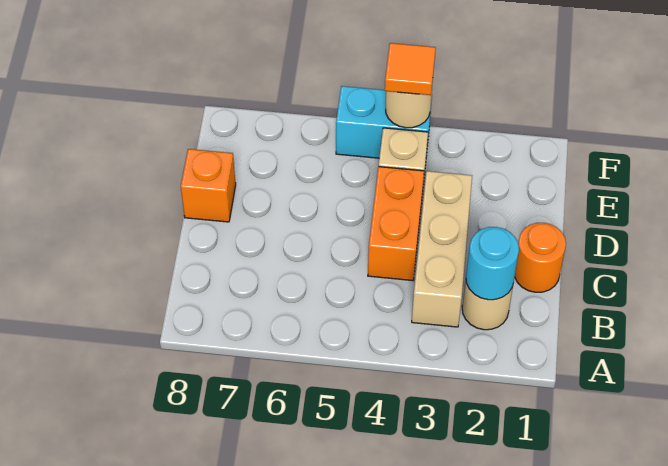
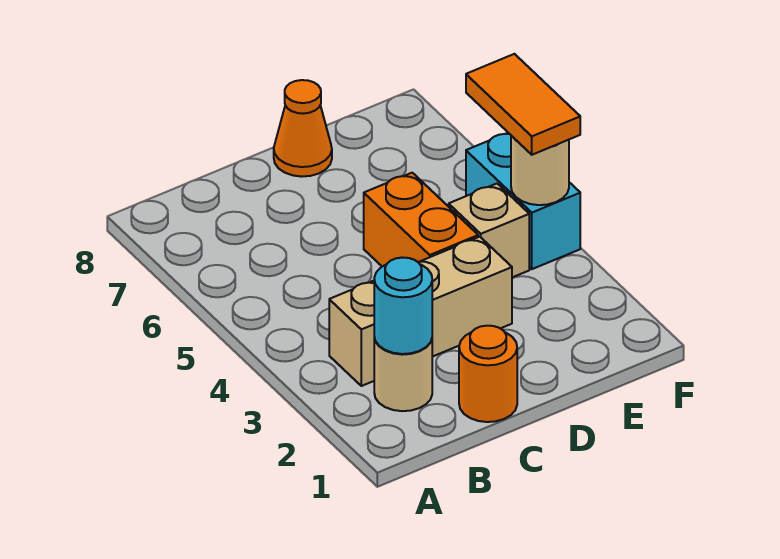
orange 1x2 brick [368,167,424,281] -> orange 1x2 brick turned to [364,173,478,267]
orange 1x1 brick [181,149,236,222] -> orange 1x1 cone [274,80,332,177]
orange 1x1 tile [385,43,436,95] -> orange 1x2 tile [466,54,580,155]

